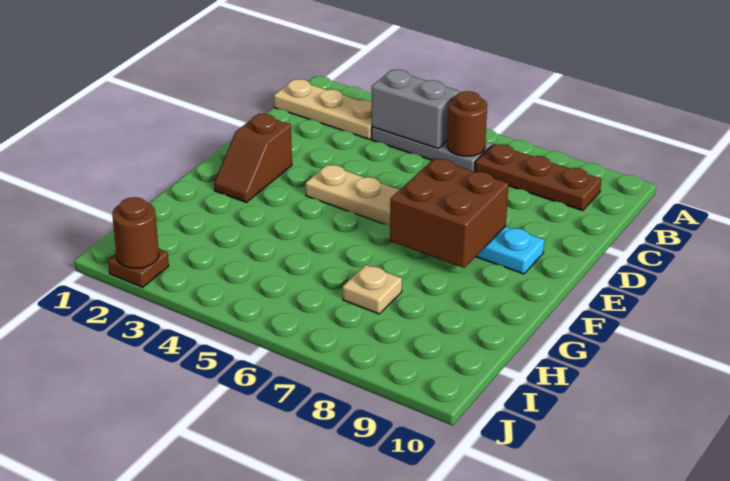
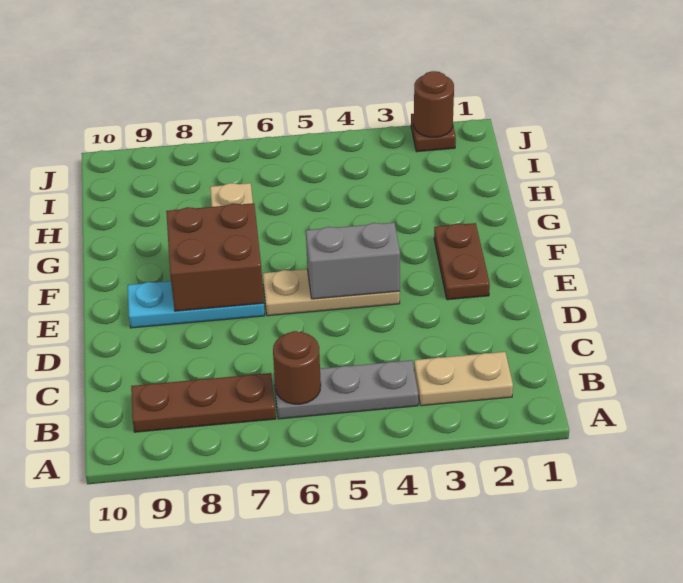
tan 1x3 plate [274,79,372,139] -> tan 1x2 plate [414,352,513,406]
grey 1x2 brick [372,70,459,148] -> grey 1x2 brick moved to [306,223,400,299]
brown 1x2 slope [214,114,292,202] -> brown 1x2 plate [434,223,490,300]

